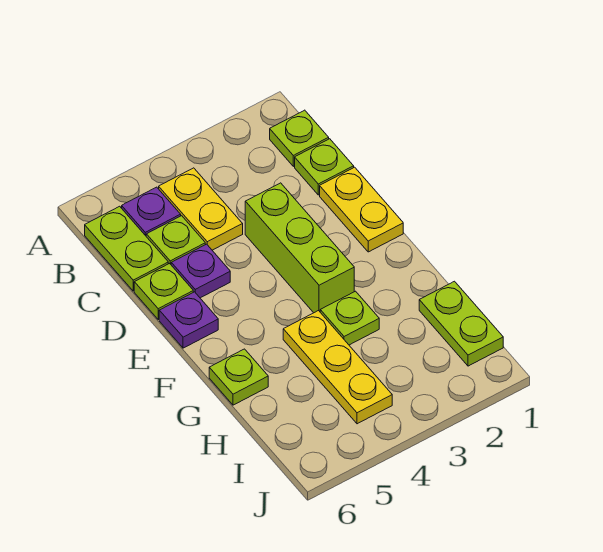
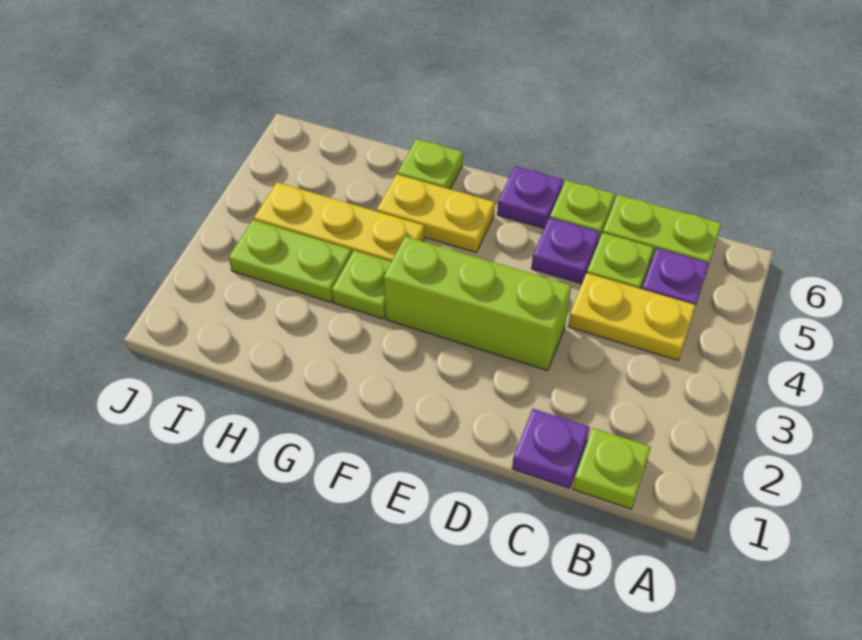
lime 1x1 plate [295,139,354,195] -> purple 1x1 plate [512,409,590,488]
yellow 1x2 plate [320,167,403,252] -> yellow 1x2 plate moved to [377,174,495,252]
lime 1x2 plate [419,281,503,366] -> lime 1x2 plate moved to [229,220,352,302]

